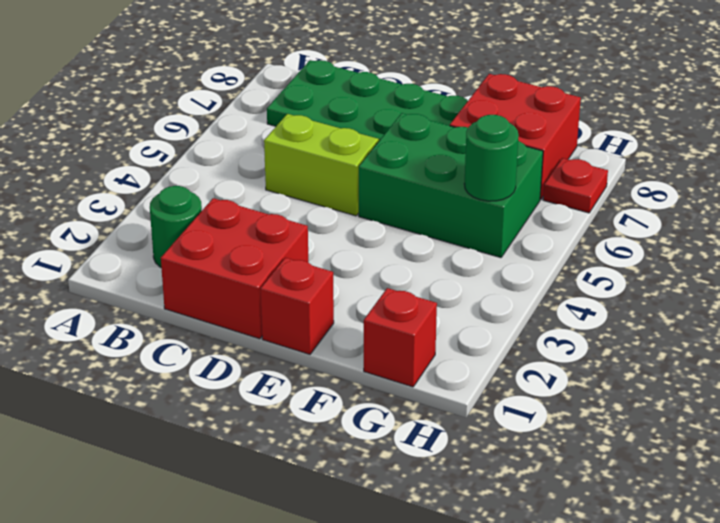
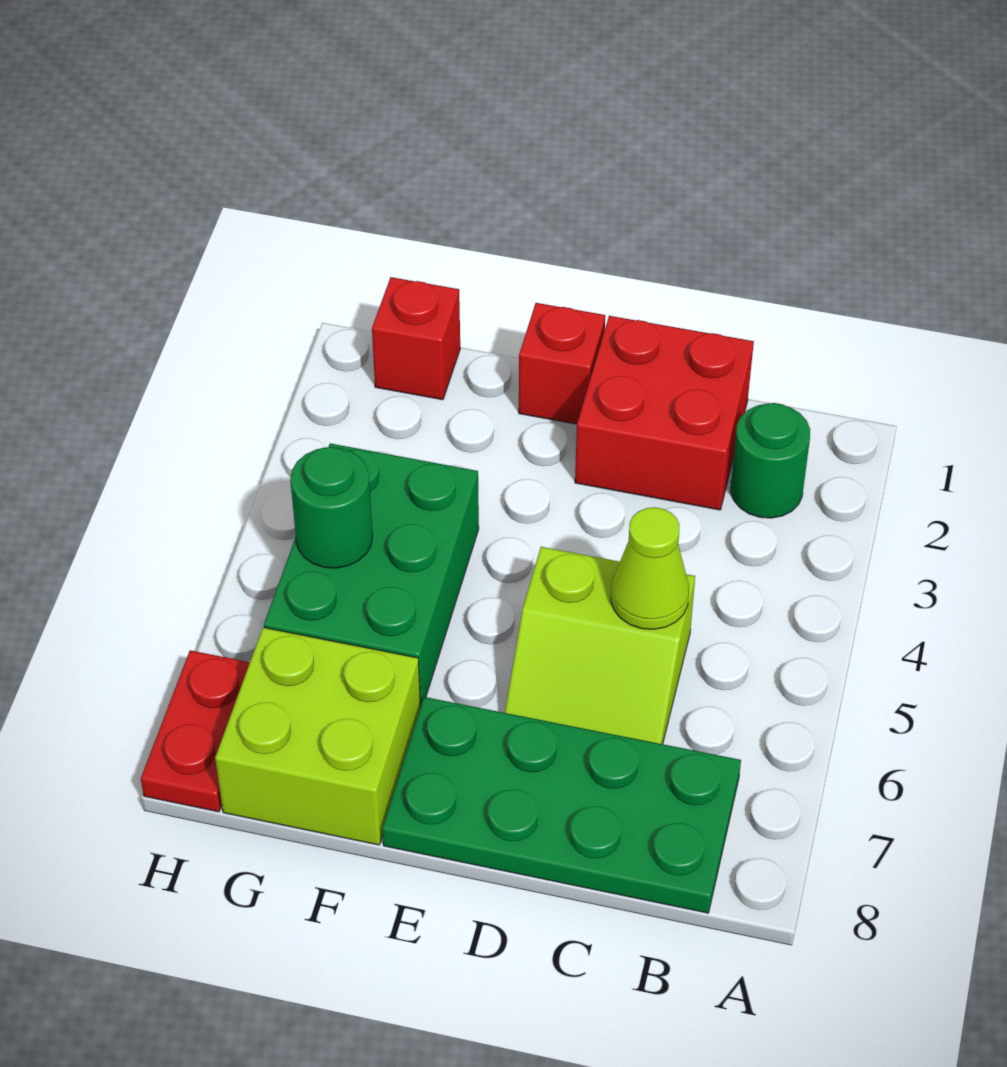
none -> lime 1x1 cone [611,507,689,629]
green 2x3 brick [359,113,543,258] -> green 2x3 brick turned to [264,443,479,707]
red 2x2 brick [450,74,581,200] -> lime 2x2 brick [215,627,420,845]
red 1x1 plate [543,158,608,213] -> red 1x2 plate [141,650,250,812]

